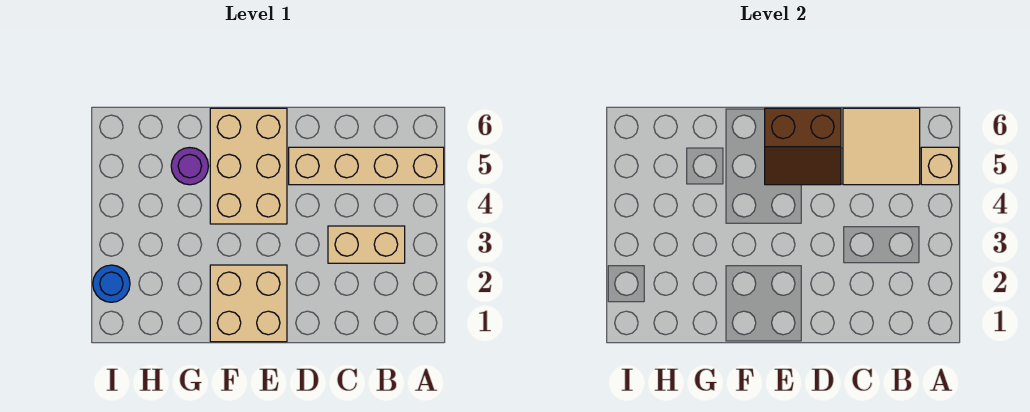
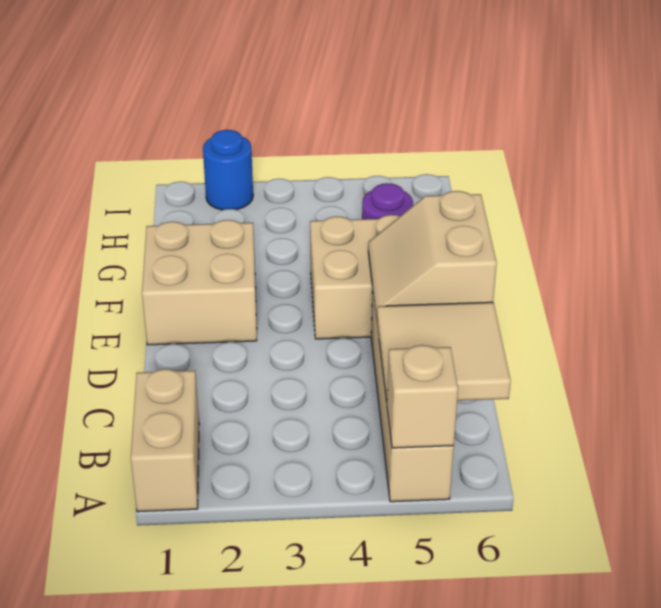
tan 1x2 brick [328,226,405,263] -> tan 1x2 brick moved to [131,369,199,512]
brown 2x2 slope [765,108,841,185] -> tan 2x2 slope [368,191,497,319]

